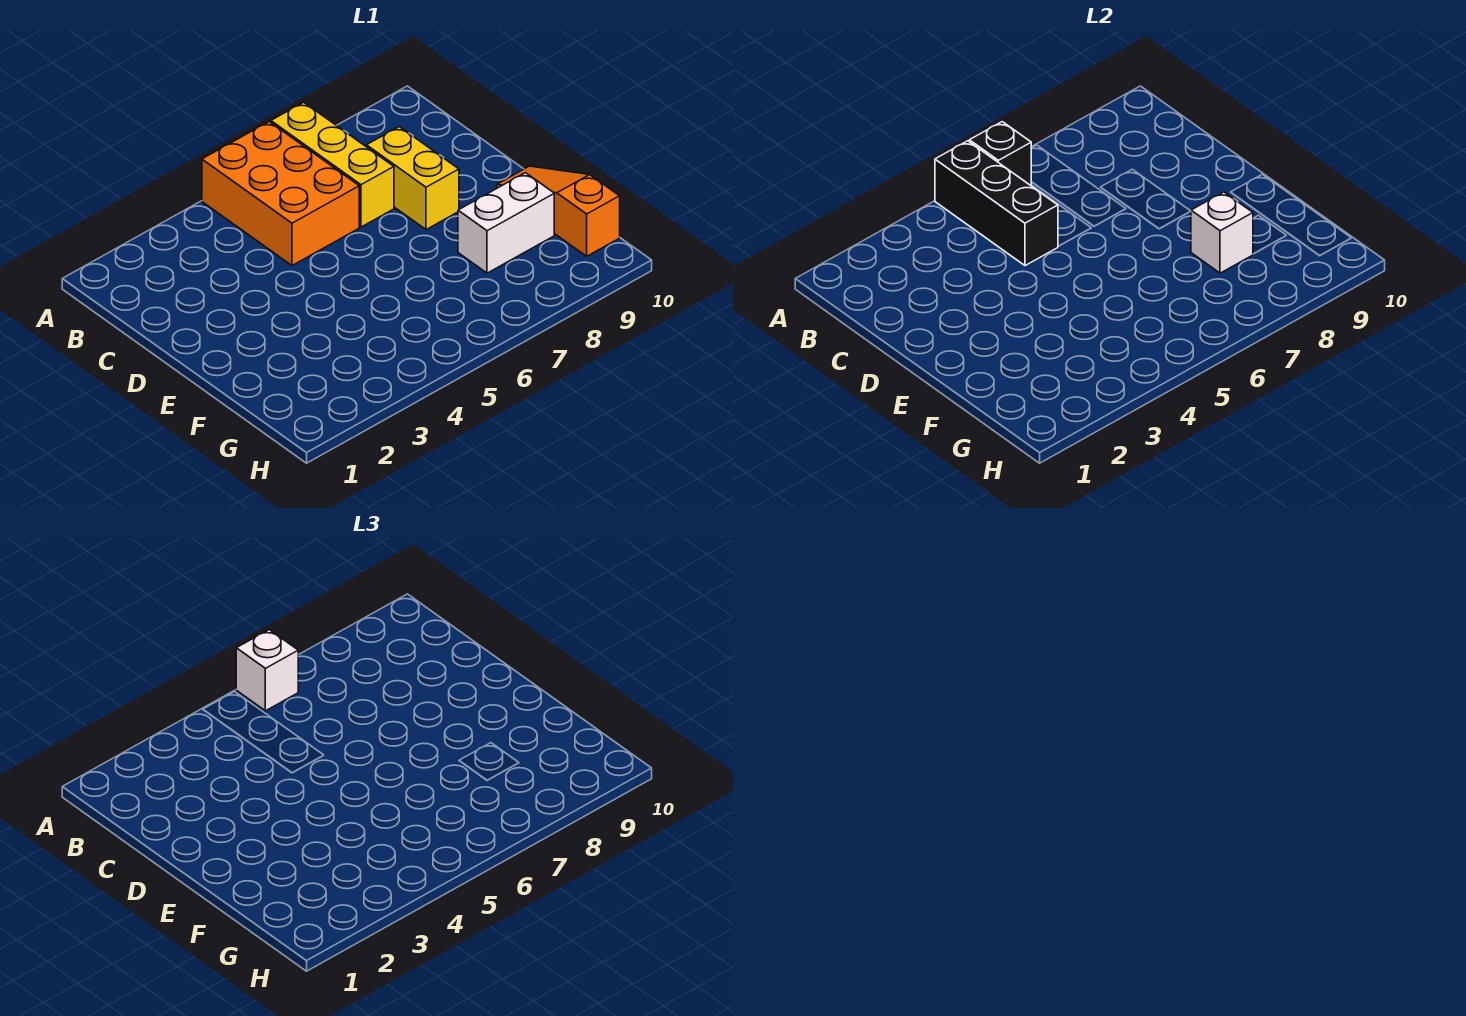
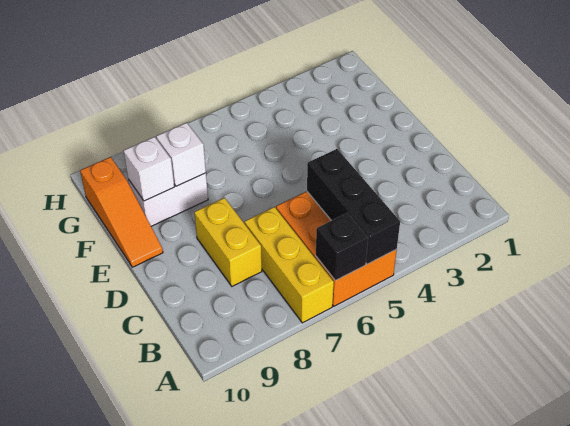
white 1x1 brick [236,630,298,711] -> white 1x1 brick moved to [124,137,174,201]

